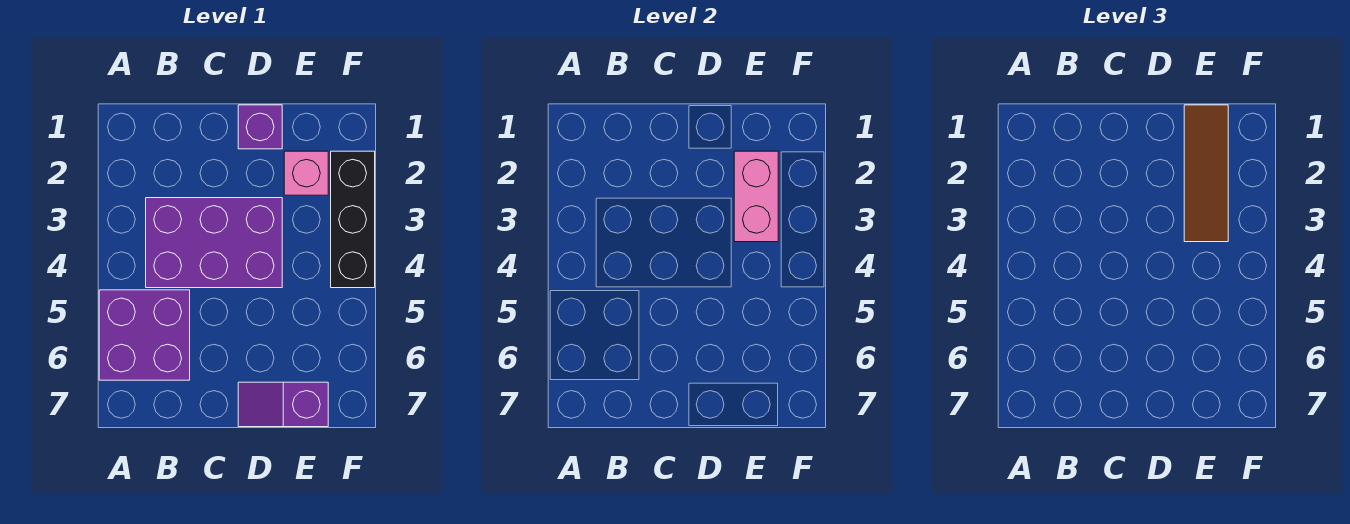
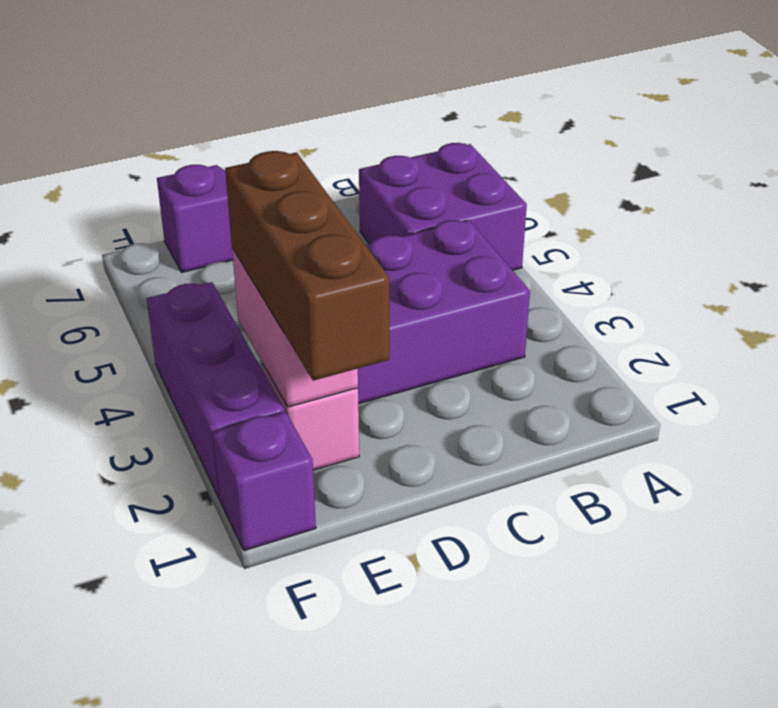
purple 1x1 brick [238,105,282,149] -> purple 1x1 brick moved to [213,411,316,551]
brown 1x3 tile [1184,105,1228,242] -> brown 1x3 brick [225,151,389,381]
black 1x3 brick [331,151,375,288] -> purple 1x3 brick [146,282,284,498]

